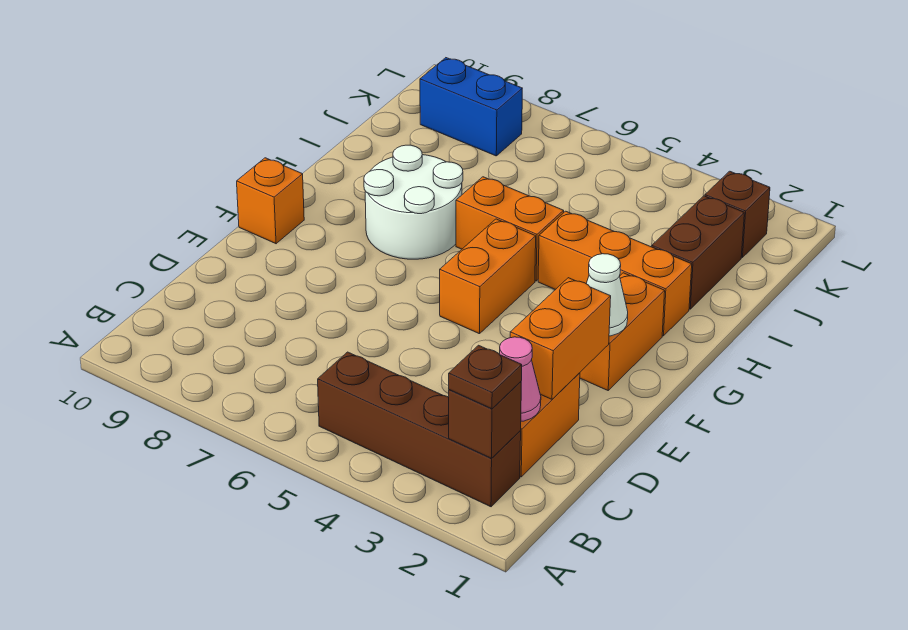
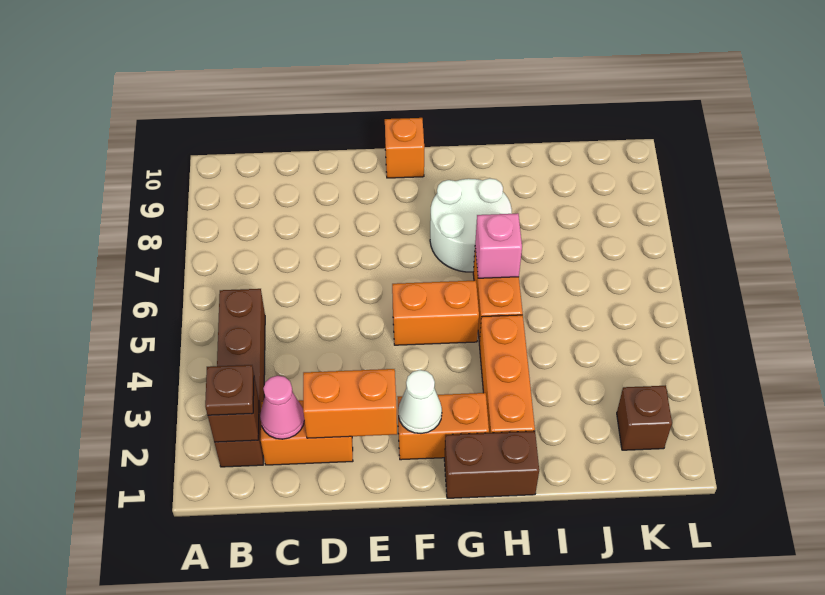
none -> pink 1x1 brick [475,213,522,278]
brown 1x2 brick [652,196,744,309] -> brown 1x2 brick moved to [444,431,539,498]
blue 1x2 brick [420,58,522,156] -> none

